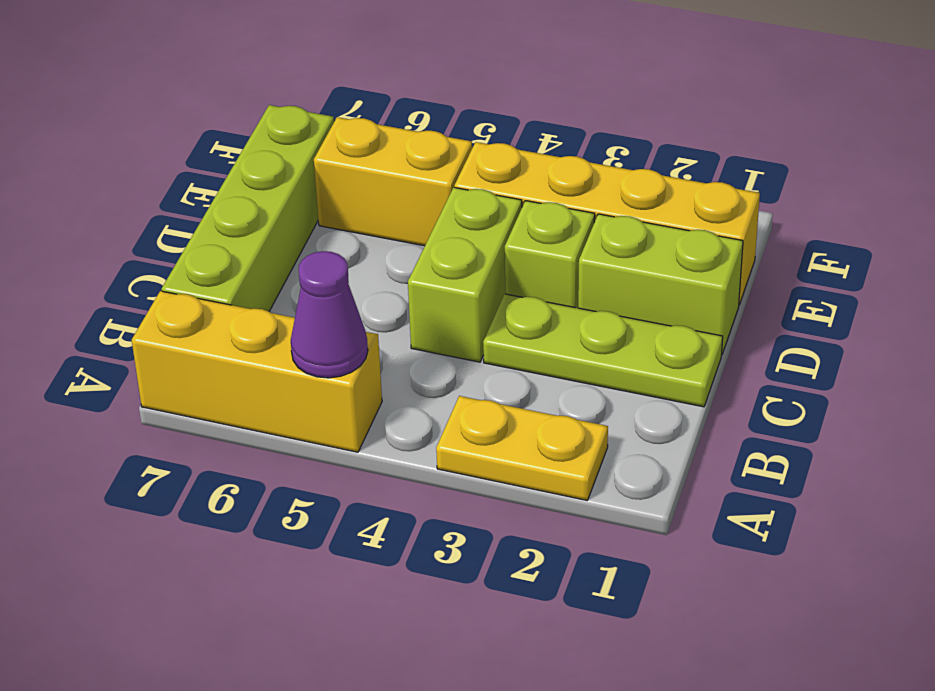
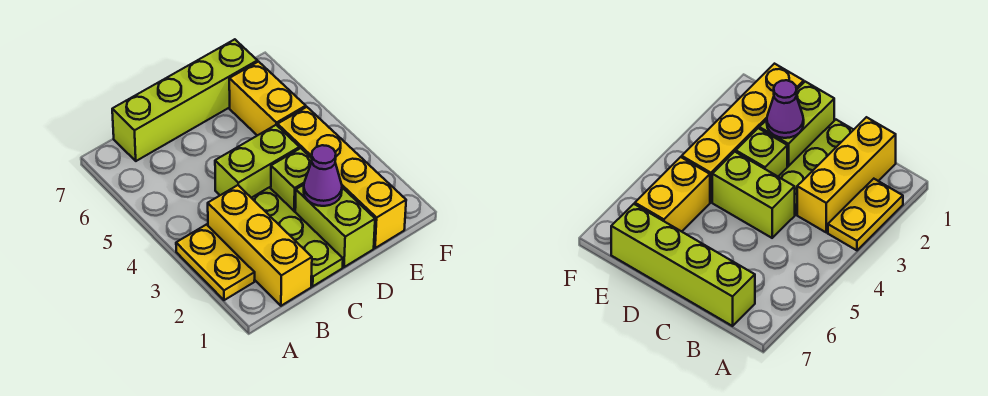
yellow 1x3 brick [132,291,382,452] -> yellow 1x3 brick moved to [208,185,312,306]
purple 1x1 cone [291,251,368,378] -> purple 1x1 cone moved to [304,145,342,206]

